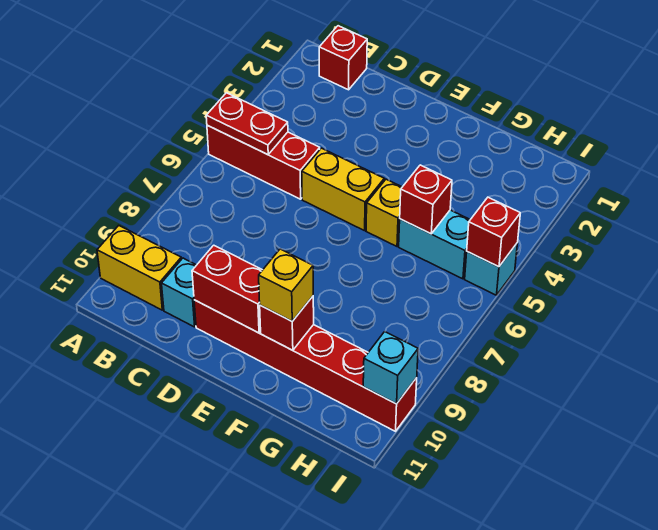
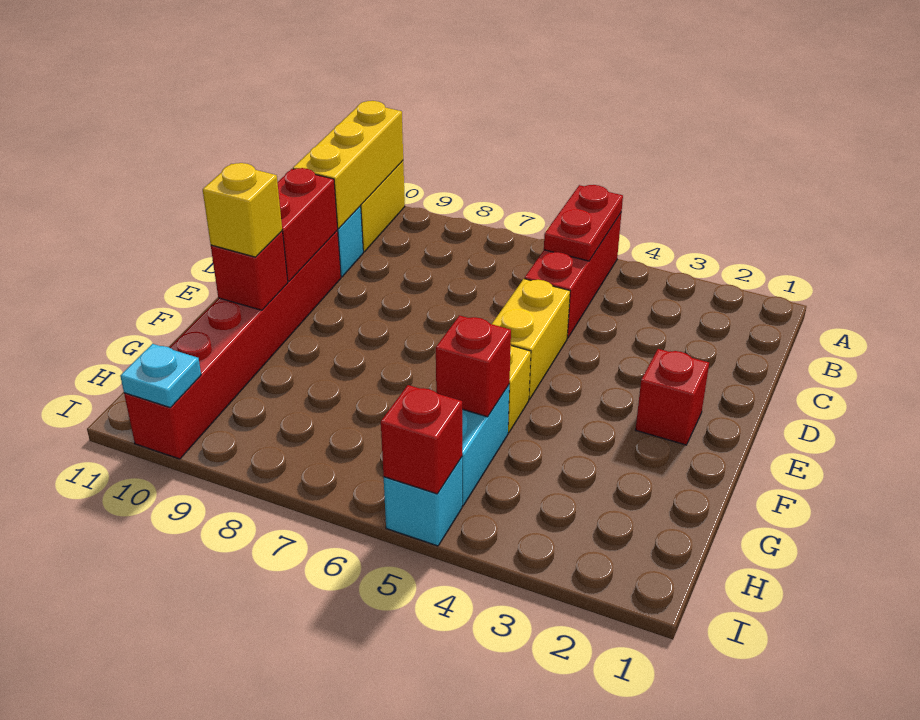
none -> yellow 1x3 brick [293,101,403,228]
red 1x1 brick [319,26,367,90] -> red 1x1 brick moved to [635,349,709,445]
cyan 1x1 brick [363,332,418,404] -> cyan 1x1 plate [120,344,201,407]

